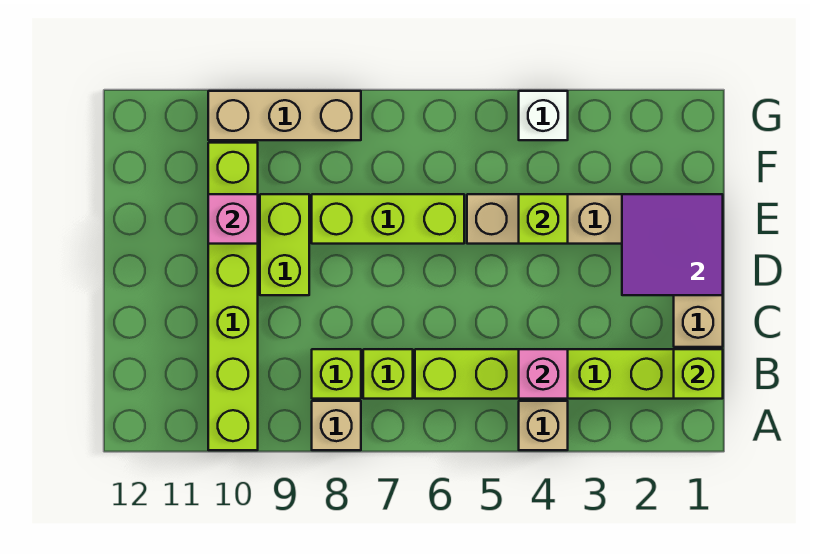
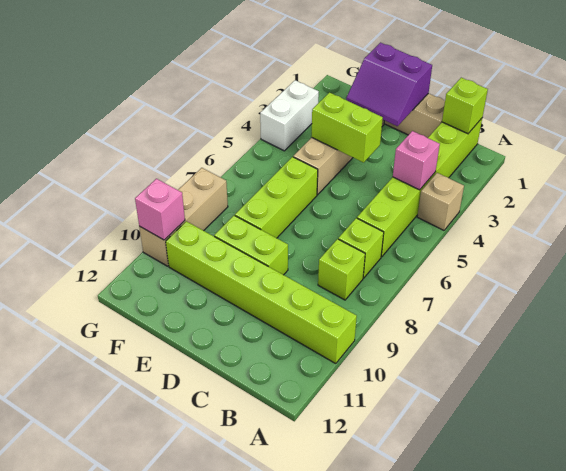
tan 1x1 brick [312,401,361,450] -> none
purple 2x2 tile [622,194,723,295] -> purple 2x2 slope [346,43,432,126]
lime 1x1 brick [519,194,568,244] -> lime 1x2 brick [311,93,383,163]
pink 1x1 brick [208,194,258,244] -> pink 1x1 brick moved to [135,179,185,240]
white 1x1 brick [519,91,568,140] -> white 1x2 brick [260,80,319,151]

